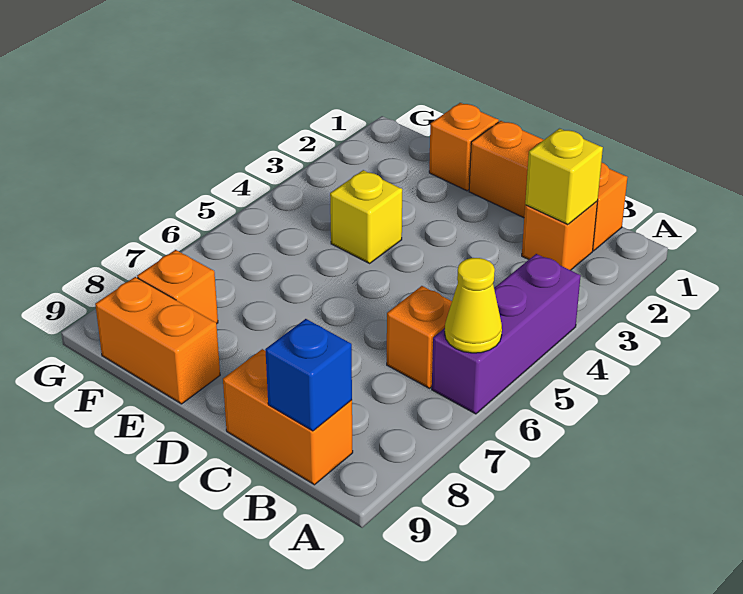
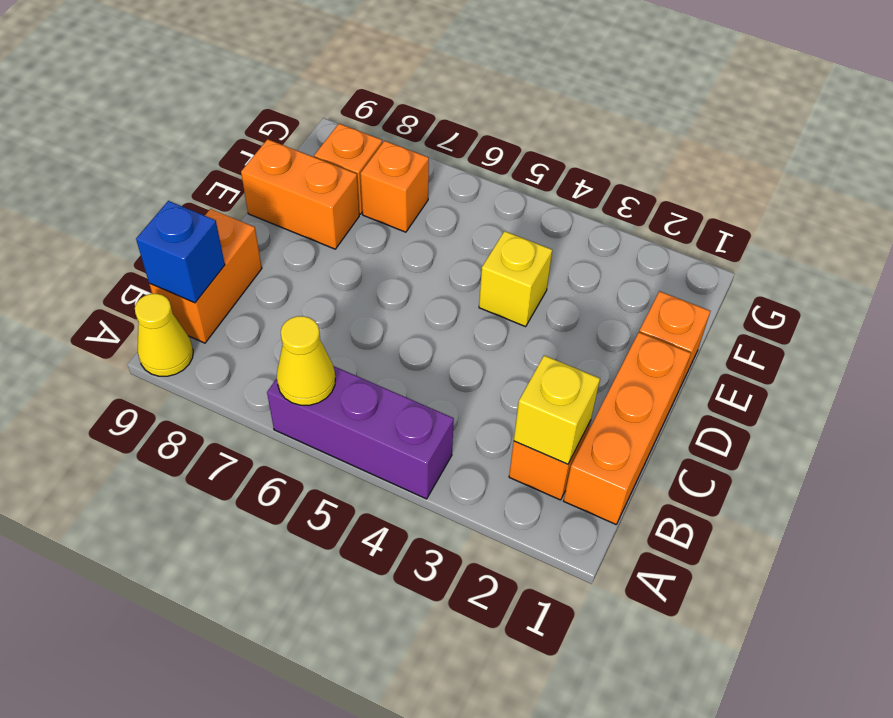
none -> yellow 1x1 cone [135,294,193,376]
orange 1x1 brick [387,286,452,388] -> orange 1x1 brick moved to [360,141,429,232]
orange 1x2 brick [95,277,220,404] -> orange 1x2 brick turned to [241,139,359,249]

